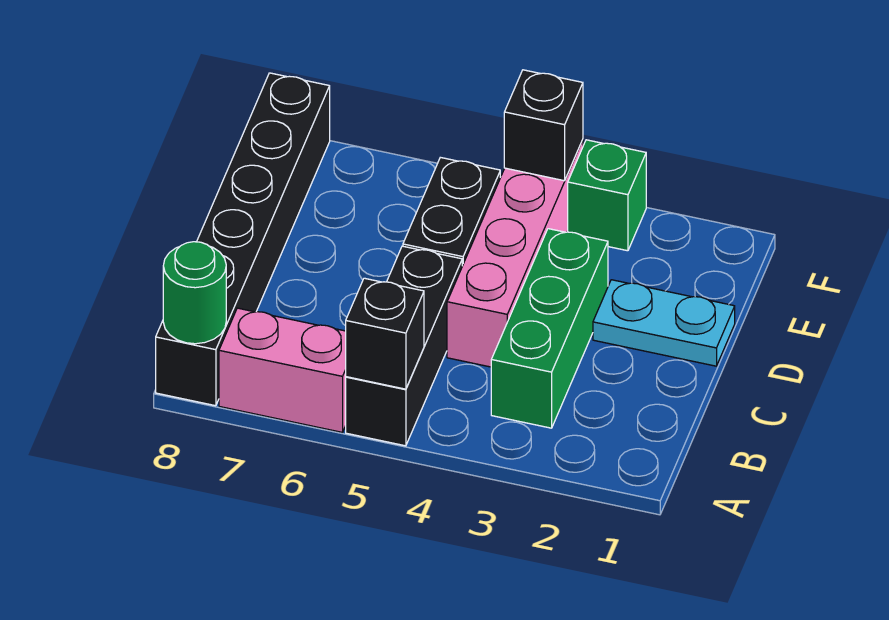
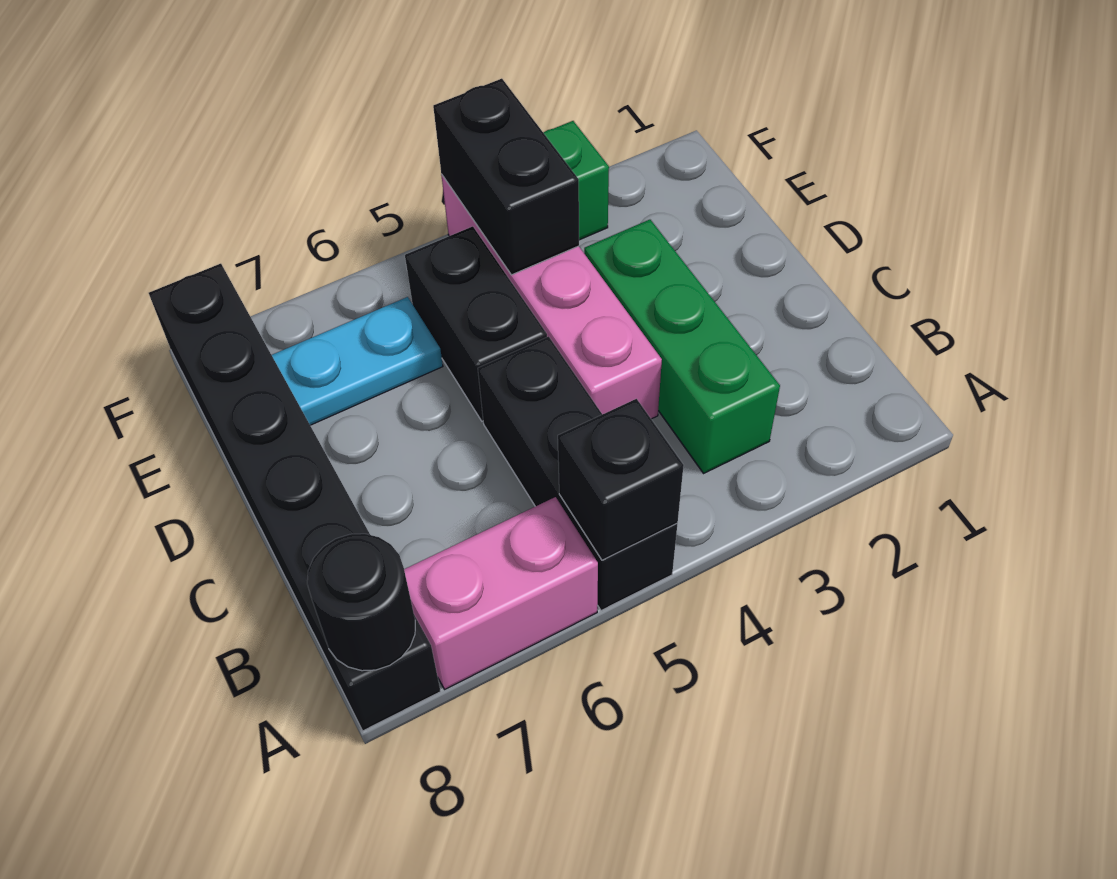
green 1x1 round brick [163,242,226,344] -> black 1x1 round brick [307,534,415,671]
cyan 1x2 plate [593,280,735,366] -> cyan 1x2 plate moved to [272,297,443,425]
black 1x1 brick [504,70,583,181] -> black 1x2 brick [433,79,579,275]

